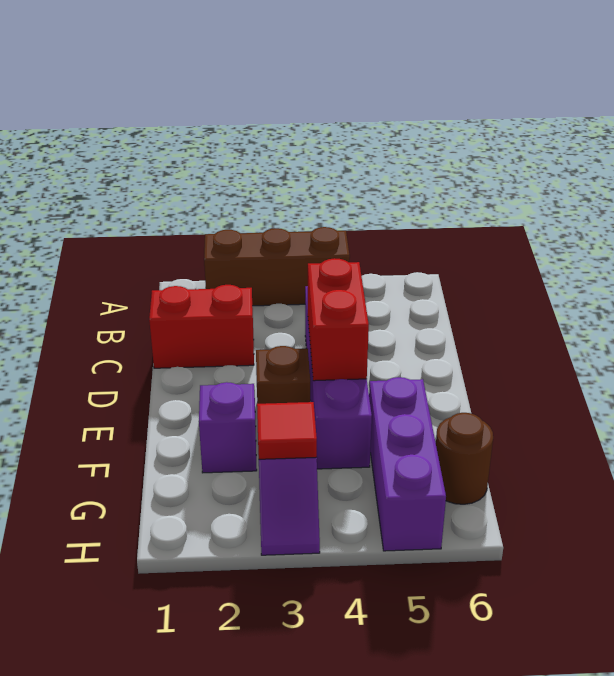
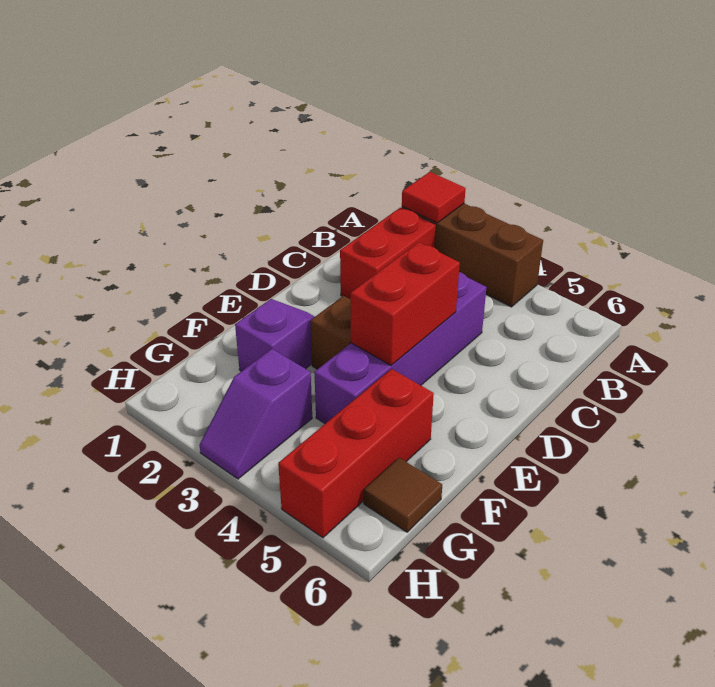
red 1x2 brick [149,285,254,368] -> red 1x2 brick turned to [340,208,436,299]
purple 1x3 brick [369,377,446,551] -> red 1x3 brick [278,369,434,538]
red 1x1 tile [257,402,317,459] -> red 1x1 tile moved to [402,172,466,223]
brown 1x1 round brick [436,413,493,504] -> brown 1x1 tile [364,458,442,532]

